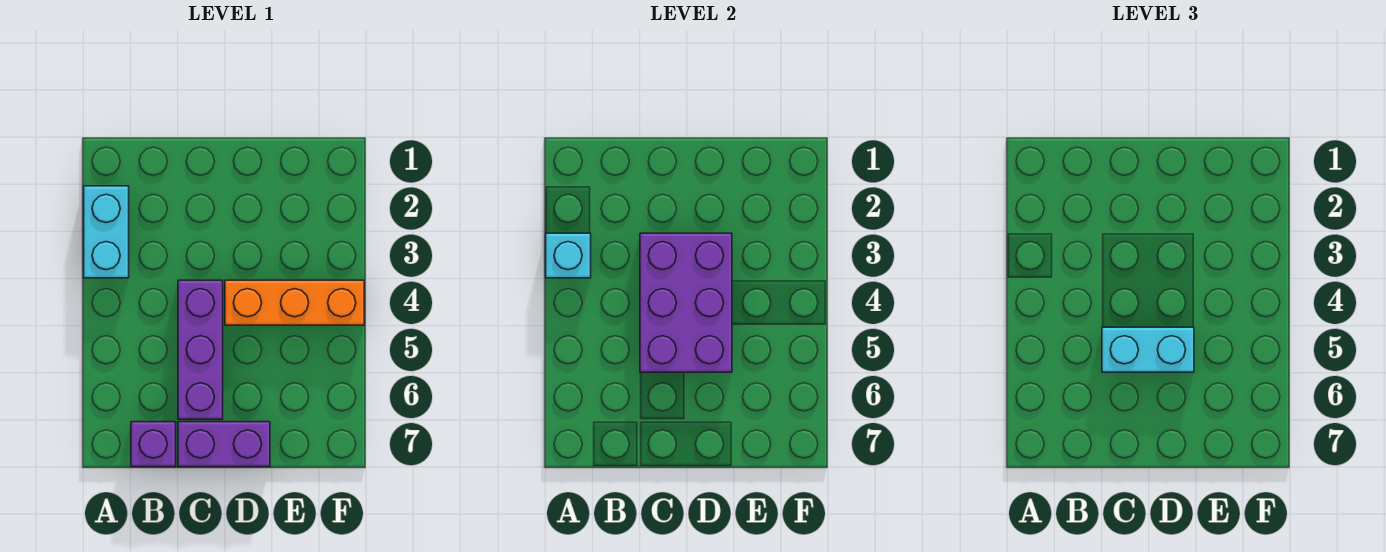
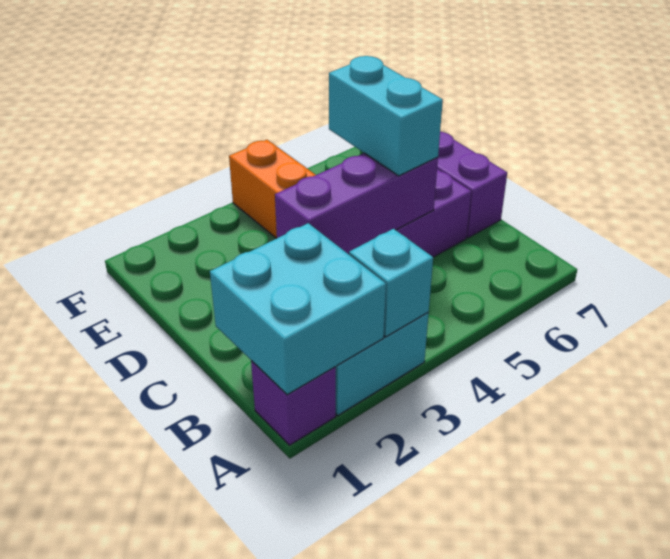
none -> cyan 2x2 brick [210,223,386,395]
purple 1x1 brick [131,422,176,467] -> purple 1x1 brick moved to [251,361,336,445]
purple 2x3 brick [640,233,732,372] -> purple 1x3 brick [275,153,438,254]

